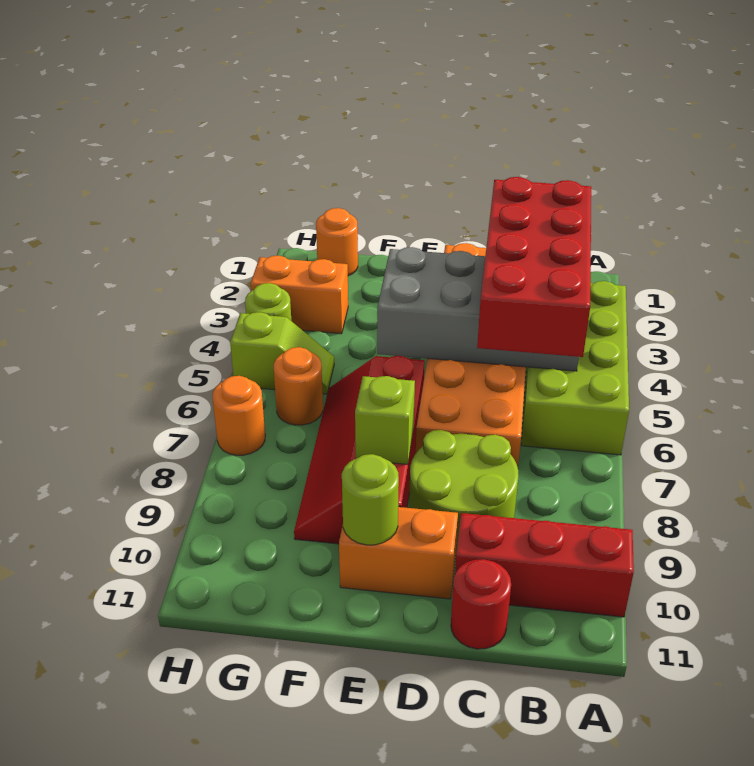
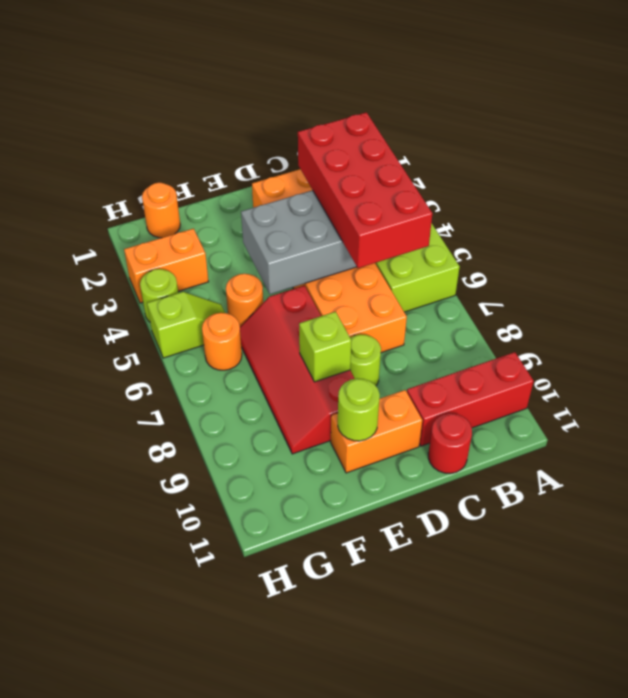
lime 2x2 round brick [409,430,519,556] -> lime 1x1 round brick [350,334,381,386]
orange 1x1 round brick [212,376,265,455] -> orange 1x1 round brick moved to [226,274,263,326]

